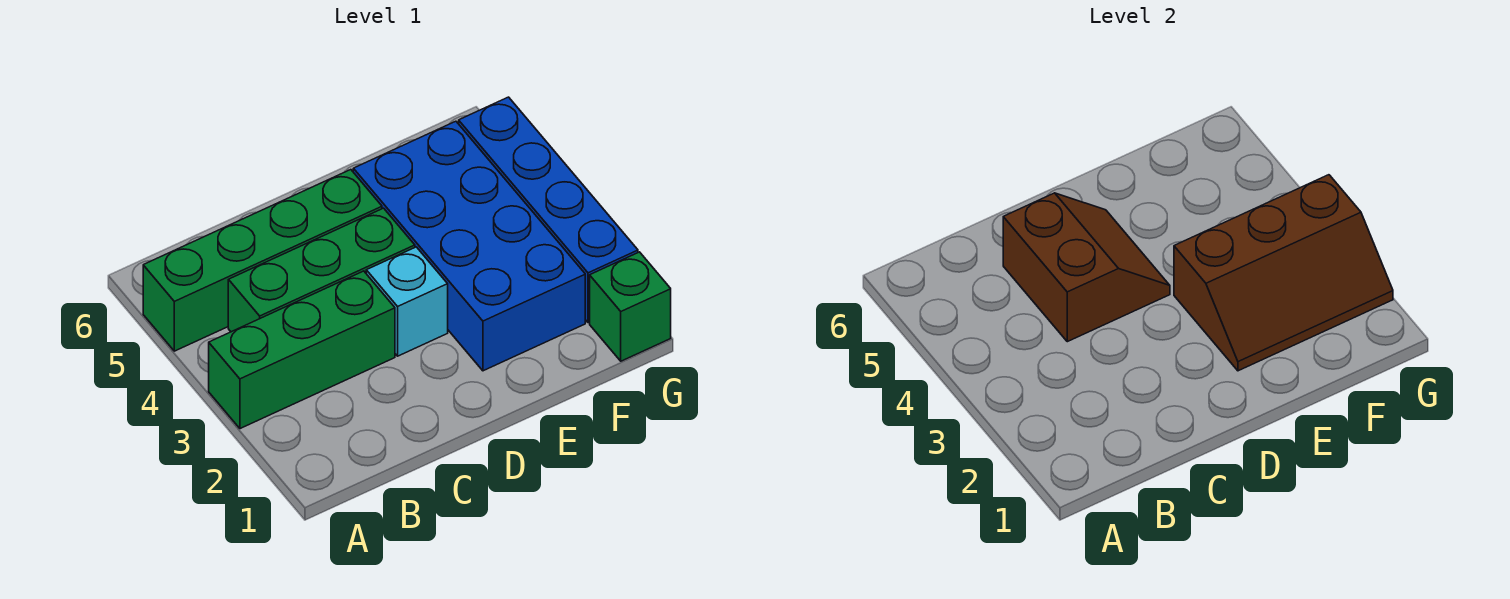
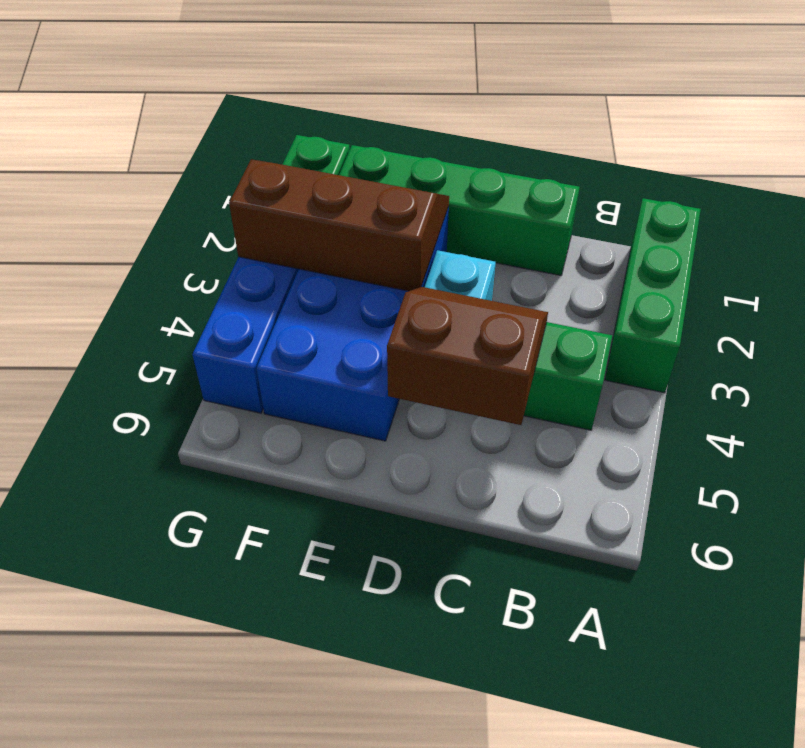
green 1x3 brick [209,271,395,429] -> green 1x3 brick turned to [605,198,701,393]
green 1x4 brick [143,170,382,351] -> green 1x4 brick moved to [339,145,580,276]
brown 2x2 slope [1003,193,1170,342] -> brown 2x2 slope turned to [387,287,548,425]

